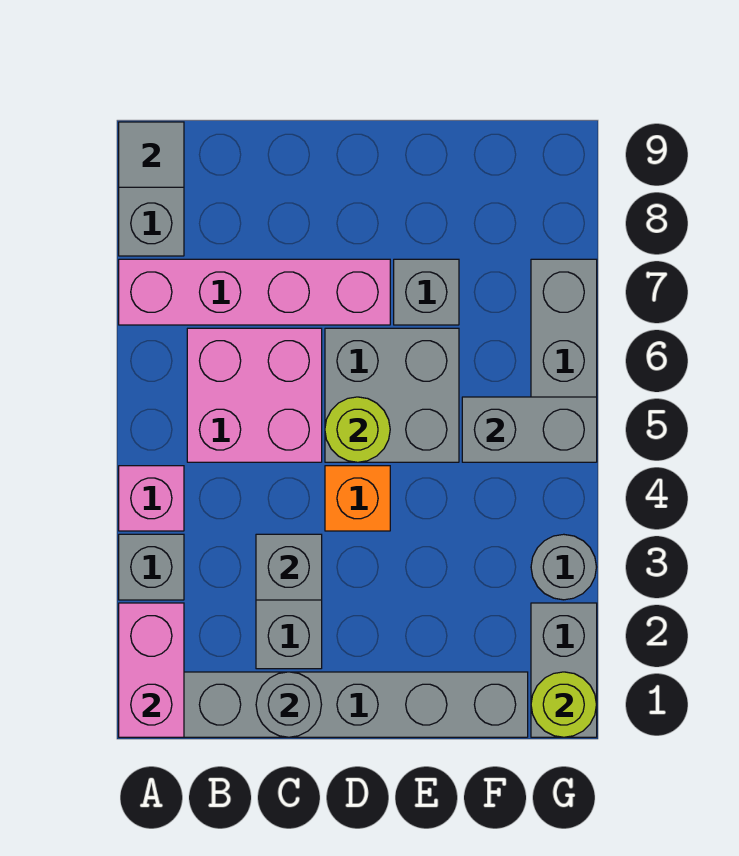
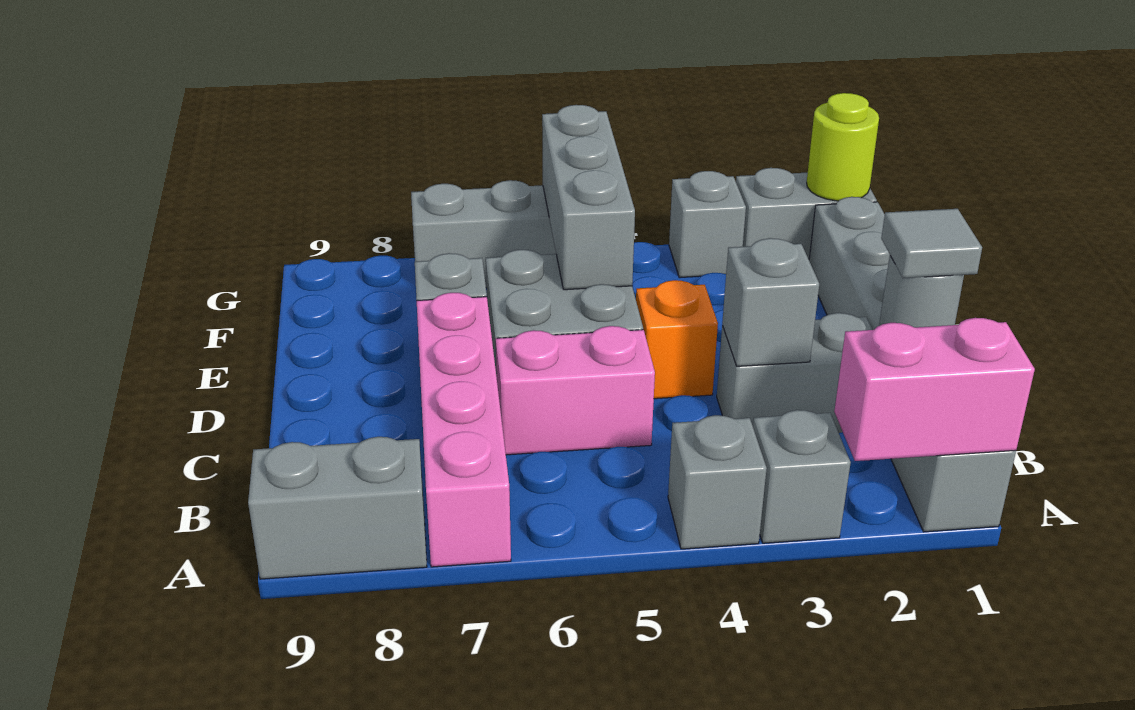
pink 1x1 brick [119,466,184,531] -> grey 1x1 brick [668,415,767,549]
grey 1x1 tile [119,122,184,187] -> grey 1x1 tile moved to [881,209,982,278]
pink 2x2 brick [187,328,322,462] -> pink 1x2 brick [496,326,655,455]
lime 1x1 round brick [325,397,390,462] -> none
grey 1x2 brick [462,397,597,462] -> grey 1x3 brick [542,105,635,290]
grey 1x1 round brick [531,534,596,600] -> grey 1x1 brick [669,171,746,278]

